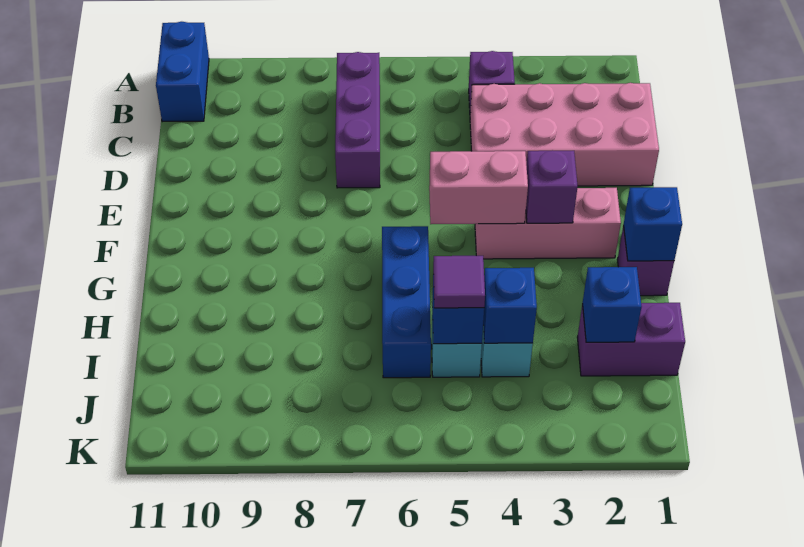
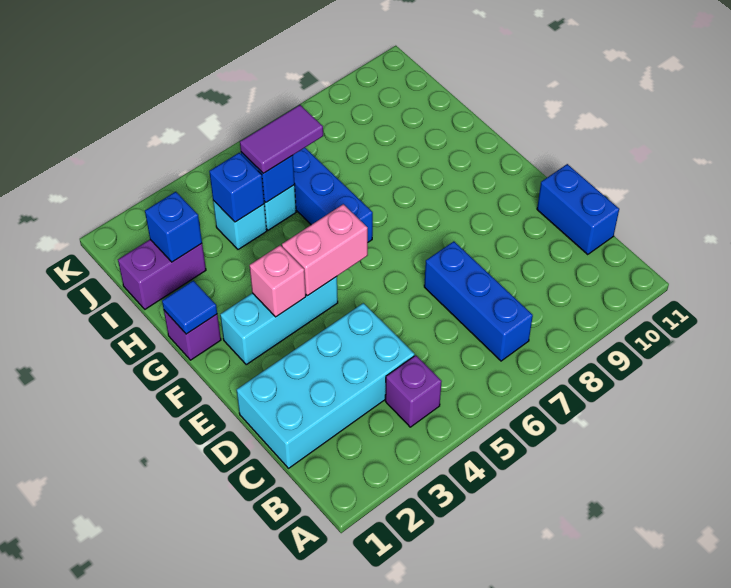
blue 1x2 brick [156,22,209,122] -> blue 1x2 brick moved to [537,164,619,255]
purple 1x3 brick [335,52,380,188] -> blue 1x3 brick [424,241,533,361]
pink 2x4 brick [470,83,659,186] -> cyan 2x4 brick [237,303,415,468]
pink 1x3 brick [475,188,621,259] -> cyan 1x3 brick [220,277,338,365]
purple 1x1 brick [526,150,578,223] -> pink 1x1 brick [249,245,306,317]
blue 1x1 brick [623,187,682,261] -> blue 1x1 tile [162,281,217,334]
purple 1x1 tile [433,255,485,308] -> purple 1x2 tile [240,105,323,173]

